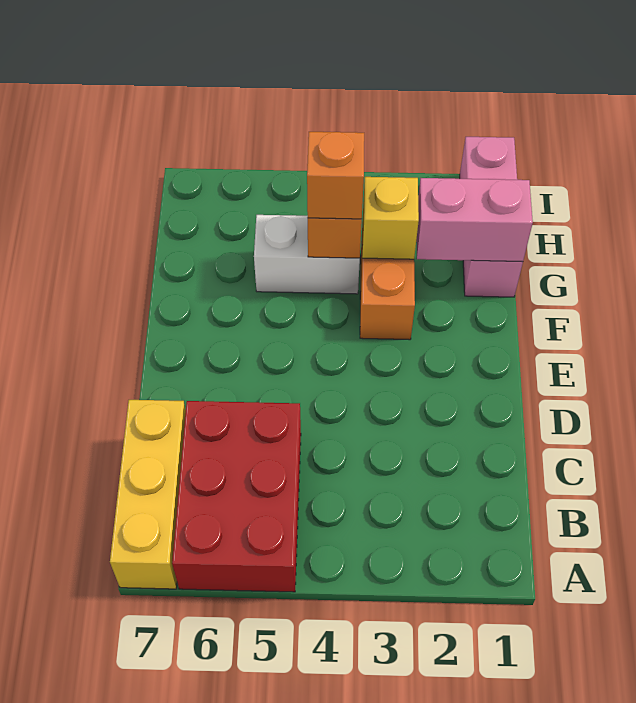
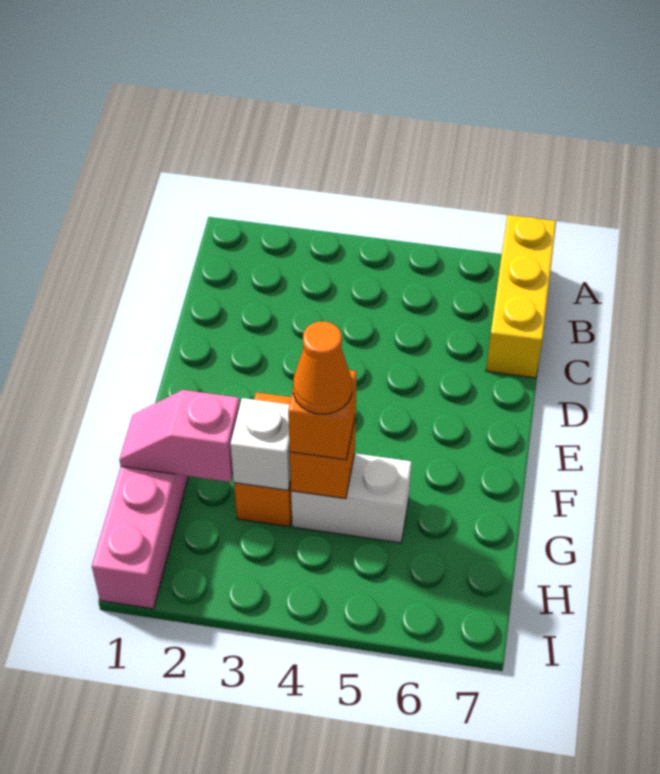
red 2x3 brick [172,401,301,592] -> none
pink 1x2 brick [416,178,533,262] -> pink 1x2 slope [119,390,240,482]
yellow 1x1 brick [362,177,419,259] -> white 1x1 brick [231,398,291,490]
none -> orange 1x1 cone [293,322,352,414]

